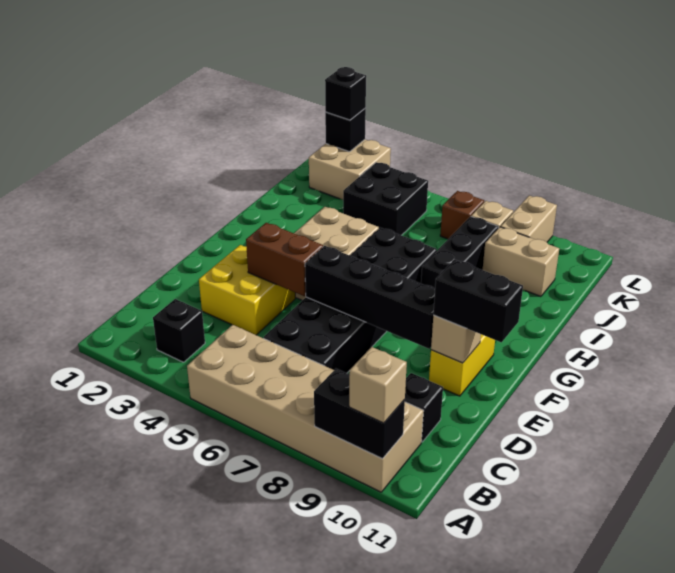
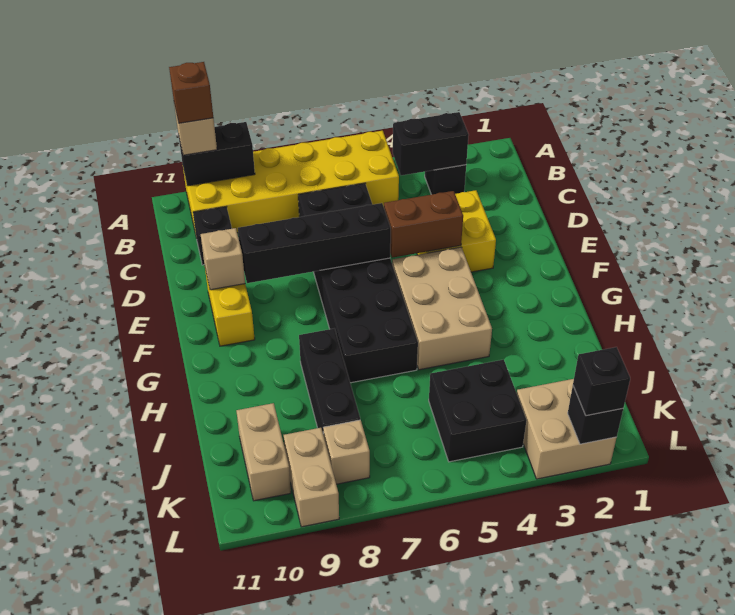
tan 2x6 brick [187,325,424,492] -> yellow 2x6 brick [183,131,399,234]
black 1x2 brick [433,260,523,342] -> black 1x2 brick moved to [393,112,469,175]
tan 1x2 brick [483,227,559,297] -> tan 1x2 brick turned to [236,403,291,501]
brown 1x1 brick [440,191,484,239] -> brown 1x1 brick moved to [169,62,213,123]

